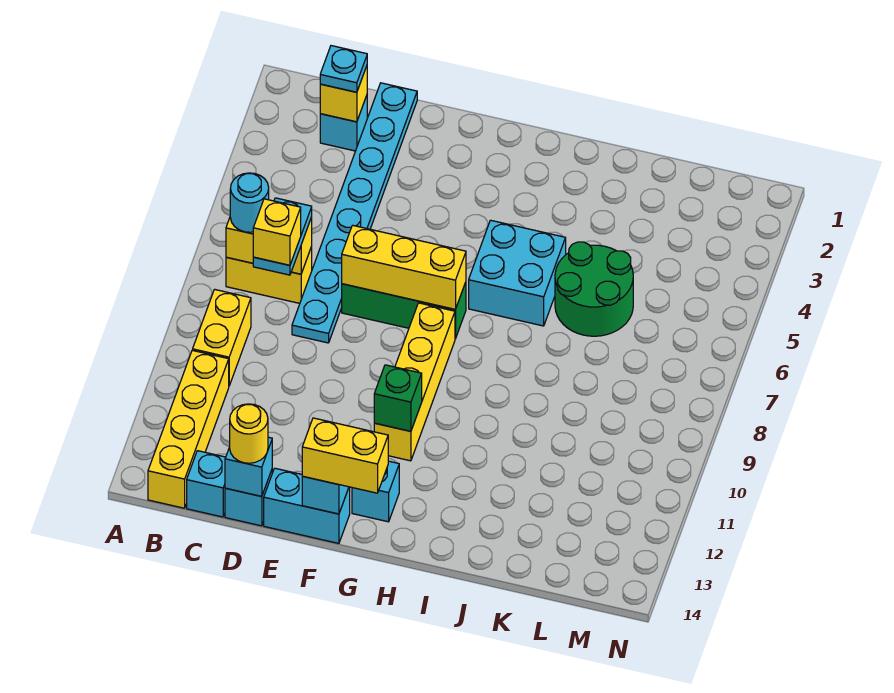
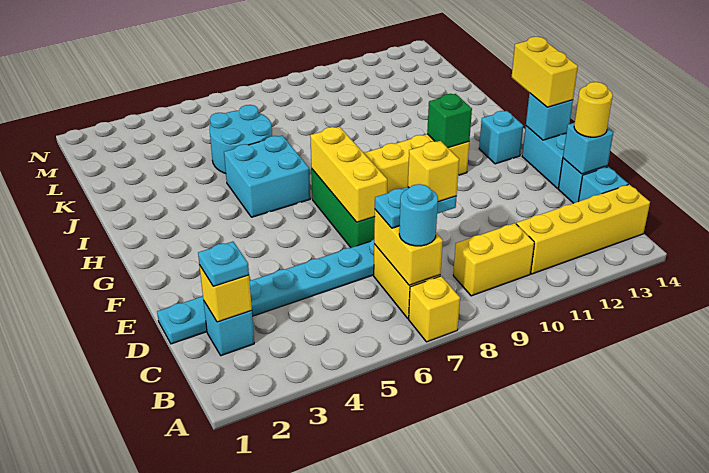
none -> yellow 1x1 brick [409,276,460,342]
green 2x2 round brick [555,242,633,336] -> cyan 2x2 round brick [209,105,272,174]

